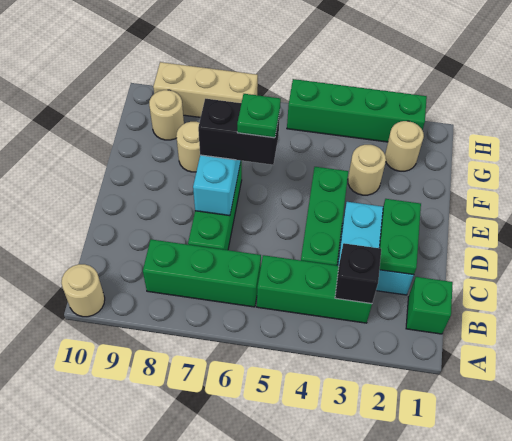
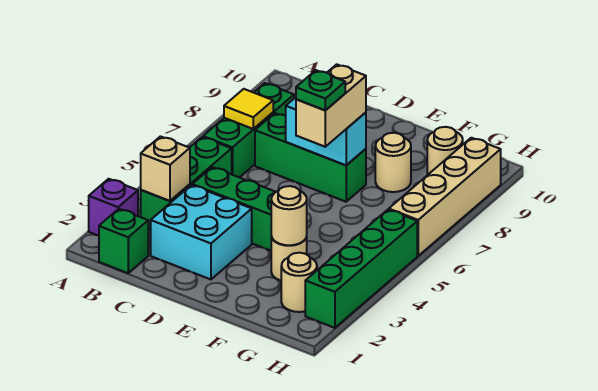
none -> purple 1x1 brick [89,179,138,236]
tan 1x1 round brick [61,264,105,317] -> tan 1x1 round brick moved to [271,186,307,245]
black 1x1 brick [335,243,381,304] -> tan 1x1 brick [141,137,190,201]
none -> yellow 1x1 tile [224,89,273,129]
green 1x2 plate [379,199,421,275] -> none
black 1x2 brick [198,99,280,165] -> tan 1x2 brick [296,64,366,147]
tan 1x3 brick [153,62,258,117] -> tan 1x4 brick [389,138,501,256]

